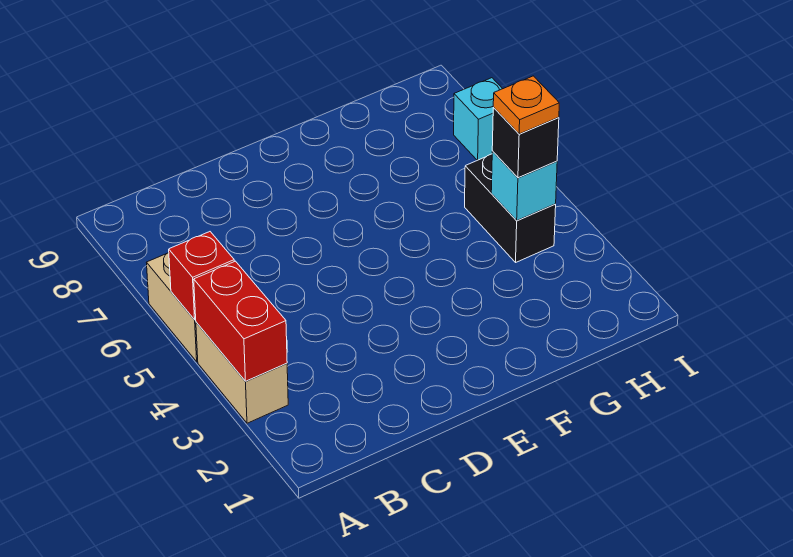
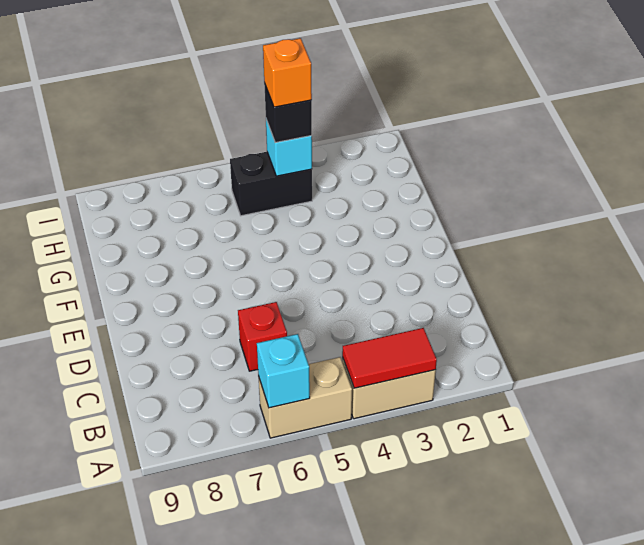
red 1x2 brick [194,261,287,381] -> red 1x2 tile [342,328,437,388]
red 1x1 brick [169,232,234,320] -> red 1x1 brick moved to [238,302,287,371]
orange 1x1 plate [493,76,559,134] -> orange 1x1 brick [263,38,312,107]
cyan 1x1 brick [454,78,502,160] -> cyan 1x1 brick moved to [257,334,310,408]

